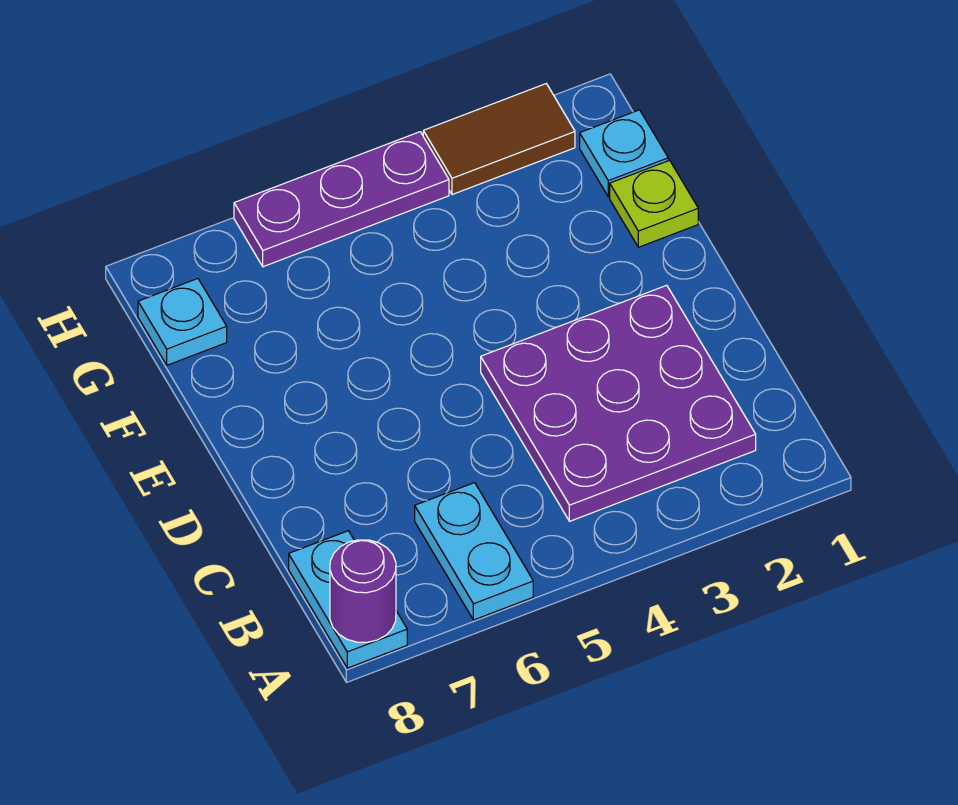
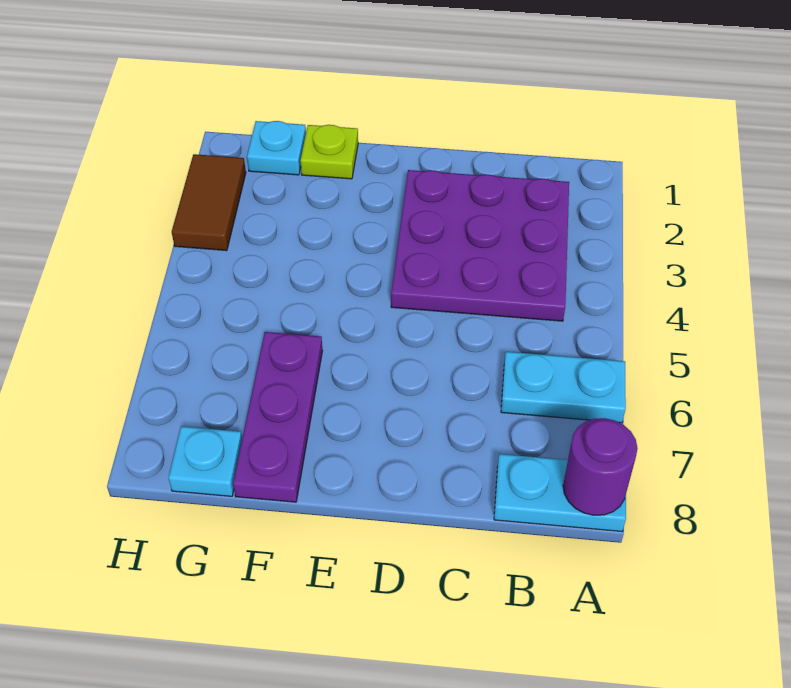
purple 1x3 plate [234,132,449,267] -> purple 1x3 plate moved to [233,332,323,502]

